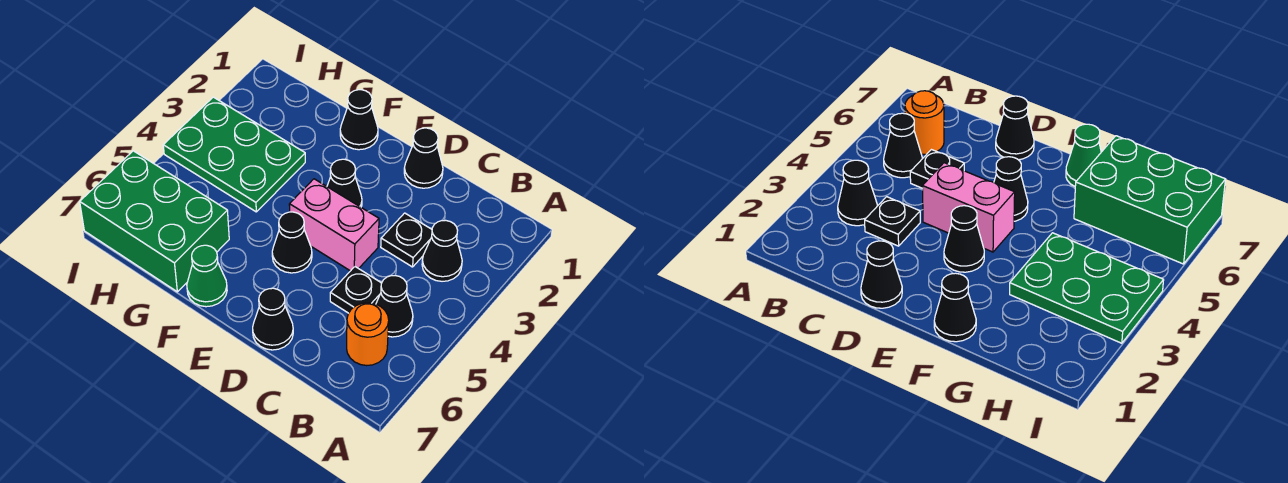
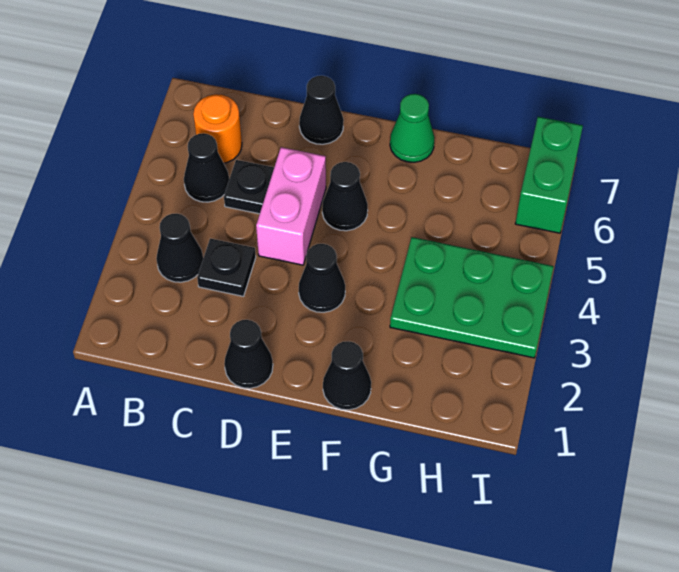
pink 1x2 brick [289,179,379,271] -> pink 1x2 brick turned to [256,147,326,265]
green 2x3 brick [80,151,229,292] -> green 1x2 brick [515,117,583,233]

